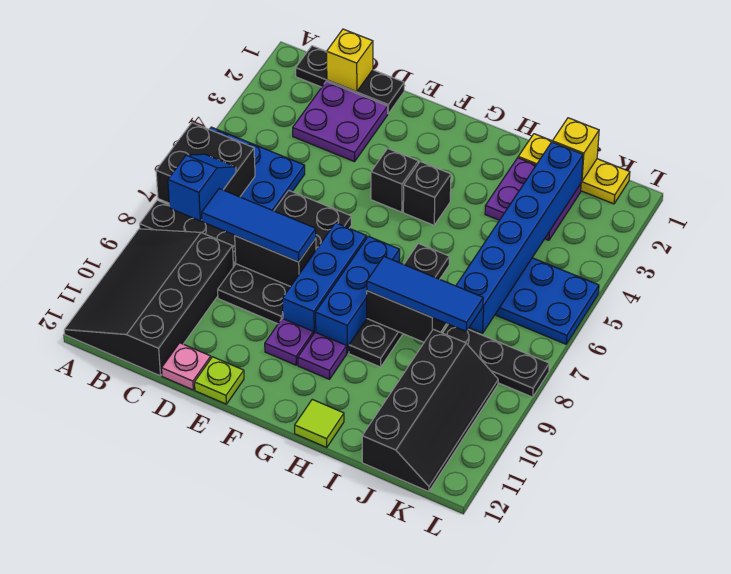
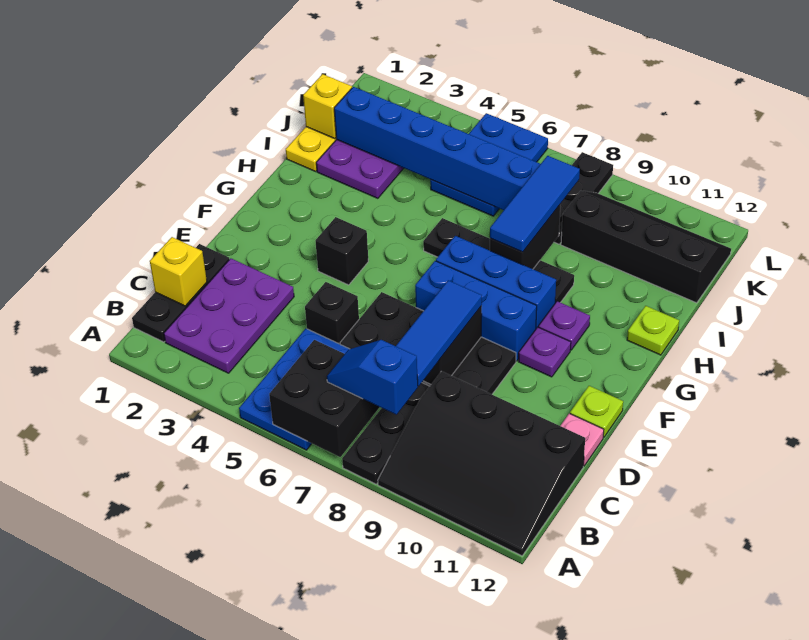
purple 2x2 plate [293,81,388,162] -> purple 2x3 plate [164,258,294,373]
black 1x1 brick [403,162,451,225] -> black 1x1 brick moved to [305,282,359,344]
lime 1x1 tile [295,399,344,447] -> lime 1x1 plate [627,306,679,355]

